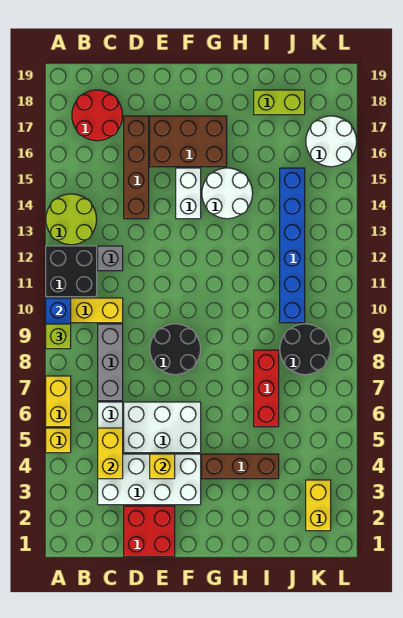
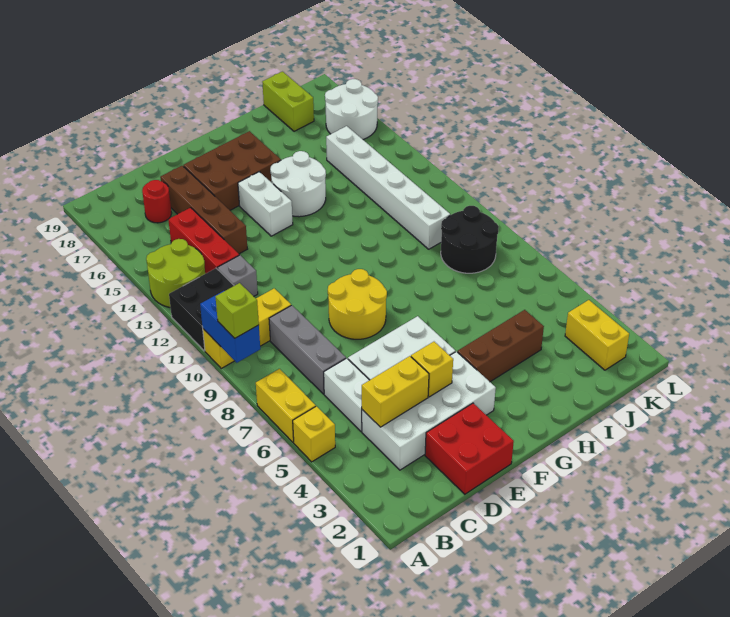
red 2x2 round brick [72,90,123,141] -> red 1x1 round brick [142,180,172,223]
yellow 1x2 brick [98,428,123,479] -> yellow 1x2 brick turned to [362,356,429,427]
black 2x2 round brick [150,324,201,375] -> yellow 2x2 round brick [328,269,387,339]
red 1x3 brick [254,350,279,427] -> red 1x3 brick moved to [168,208,239,274]
lime 1x2 brick [254,90,305,115] -> lime 1x2 brick turned to [262,72,314,131]
blue 1x6 brick [280,168,305,323] -> white 1x6 brick [326,126,450,249]

